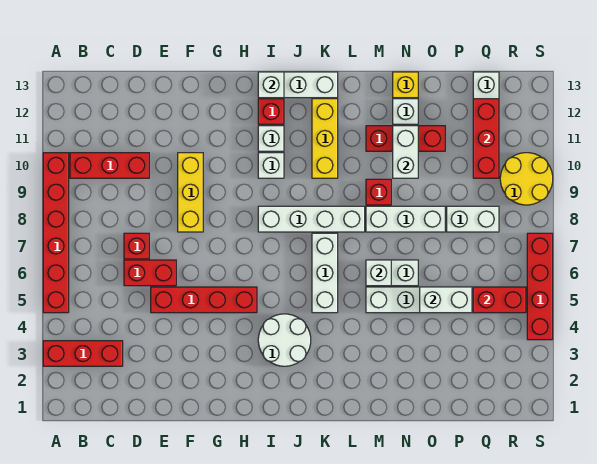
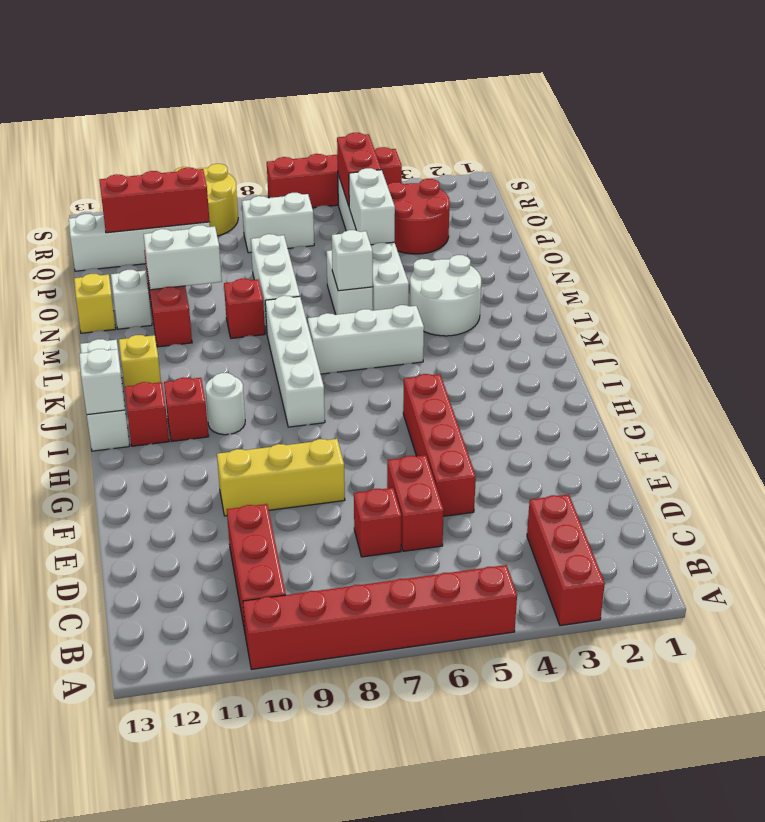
white 2x2 round brick [258,314,311,366] -> white 2x2 round brick moved to [410,255,481,336]
white 1x1 brick [258,153,284,178] -> white 1x1 round brick [205,373,245,435]
white 1x1 brick [258,126,284,151] -> red 1x1 brick [164,377,209,441]
yellow 1x3 brick [312,99,338,178] -> yellow 1x1 brick [119,335,161,387]
none -> red 2x2 round brick [387,179,450,254]
white 1x2 brick [447,206,499,232] -> white 1x2 brick turned to [242,193,314,253]

